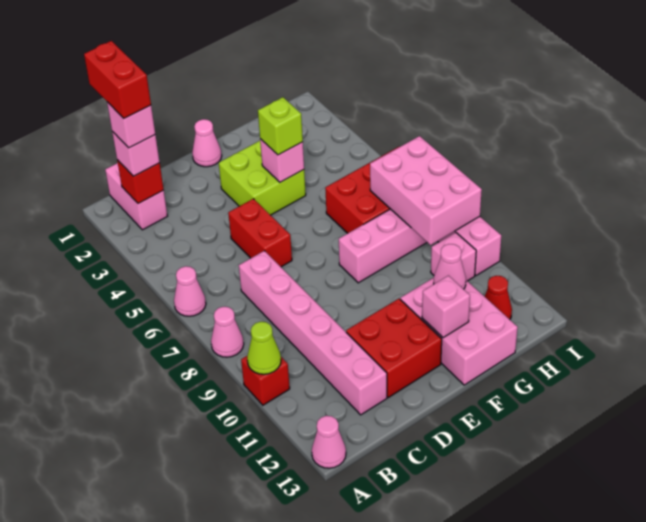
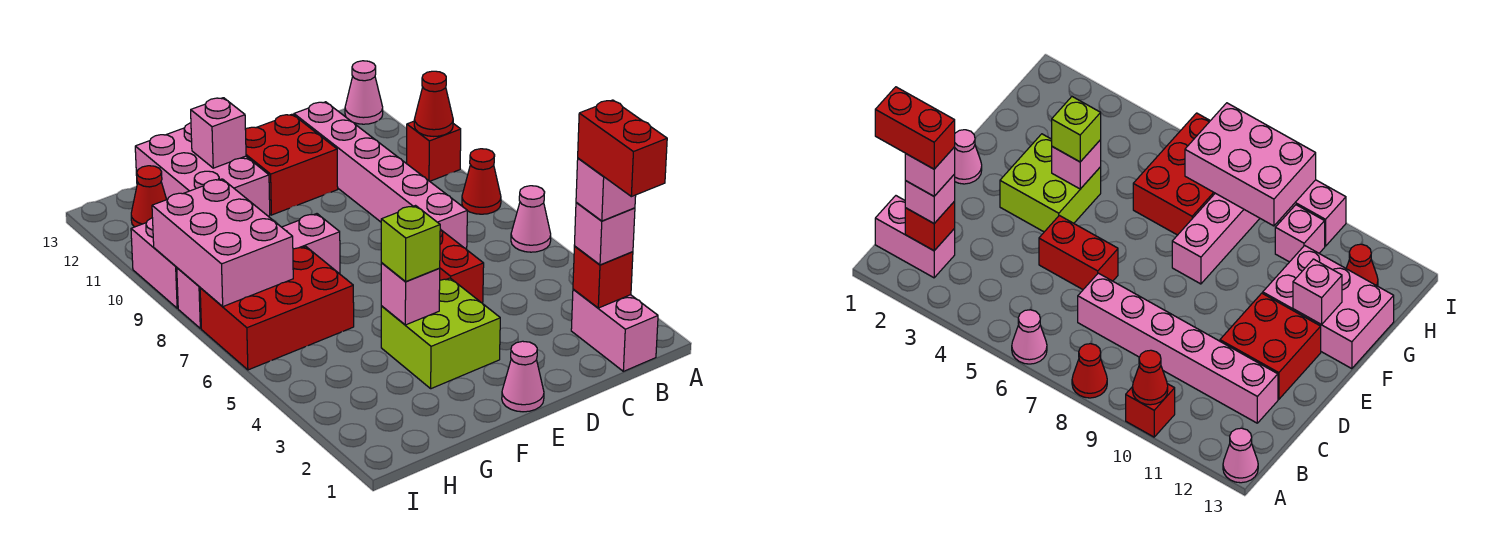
pink 1x1 cone [211,307,244,357] -> red 1x1 cone [462,149,501,214]
lime 1x1 cone [247,322,281,374] -> red 1x1 cone [414,71,453,136]
pink 1x1 cone [434,244,466,289] -> none

